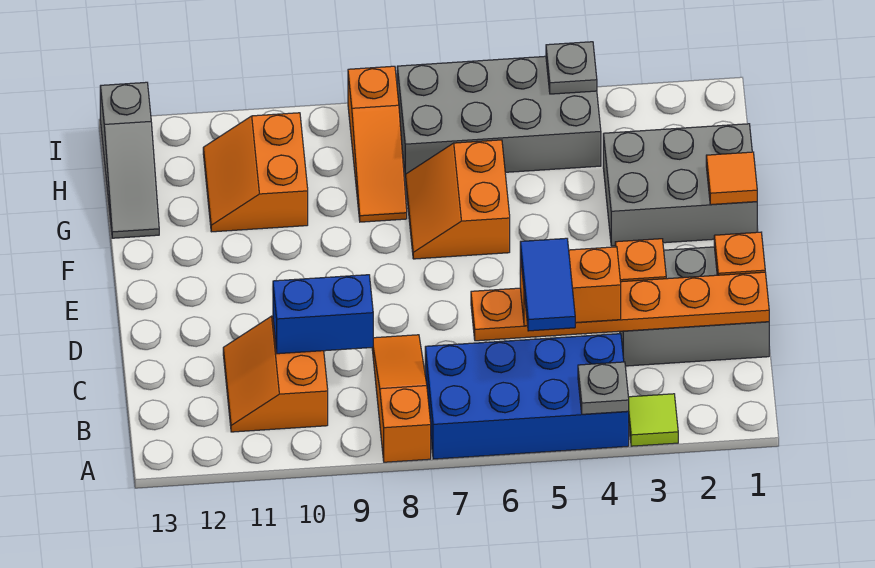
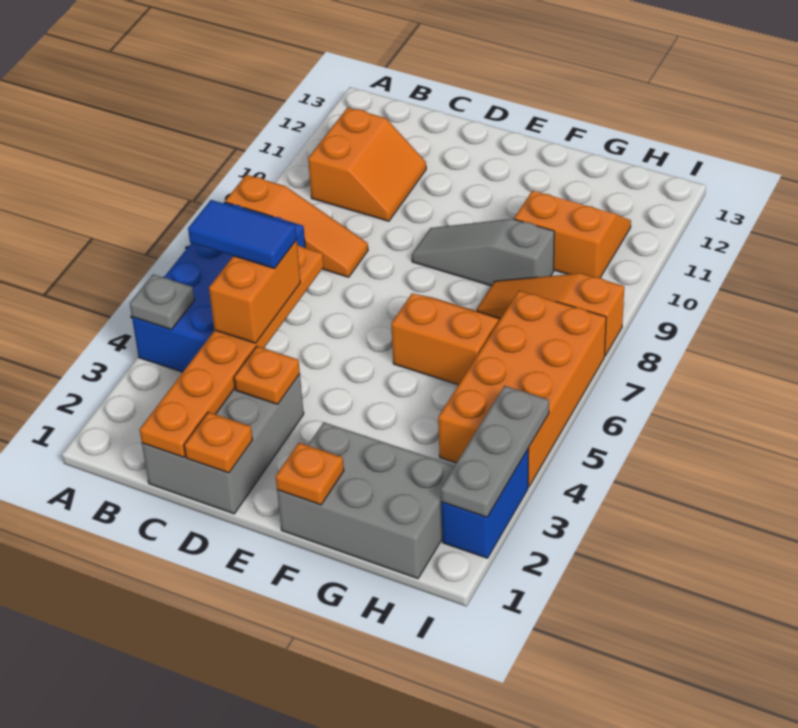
lime 1x1 tile [629,394,678,446] -> none
orange 2x2 slope [223,316,328,432] -> orange 2x2 slope turned to [308,107,426,221]
blue 1x2 brick [273,275,373,354] -> blue 1x2 brick moved to [441,448,529,558]
grey 2x3 brick [603,124,757,246] -> grey 2x3 brick turned to [277,422,454,579]
orange 1x1 tile [706,152,757,205] -> orange 1x1 plate [276,443,344,505]
grey 1x3 slope [100,82,159,238] -> grey 1x3 slope moved to [412,219,554,286]
grey 2x4 brick [397,56,601,174] -> orange 2x4 brick [438,291,606,487]
grey 1x1 plate [546,42,597,94] -> grey 1x3 plate [441,386,549,517]

